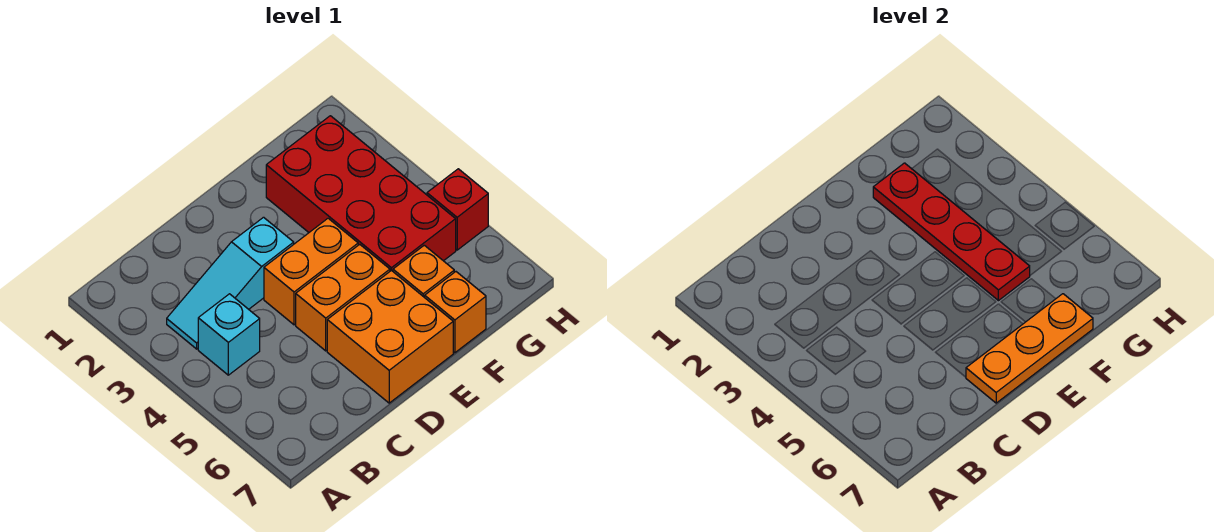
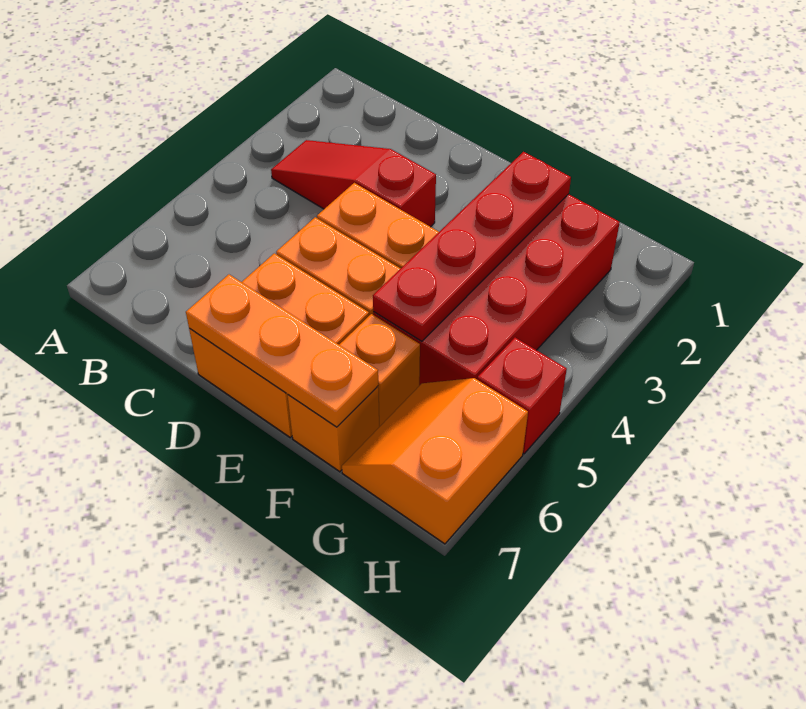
cyan 1x3 slope [167,217,294,349] -> red 1x3 slope [271,140,436,227]
cyan 1x1 brick [198,294,260,375] -> none
none -> orange 2x2 slope [342,378,528,544]

